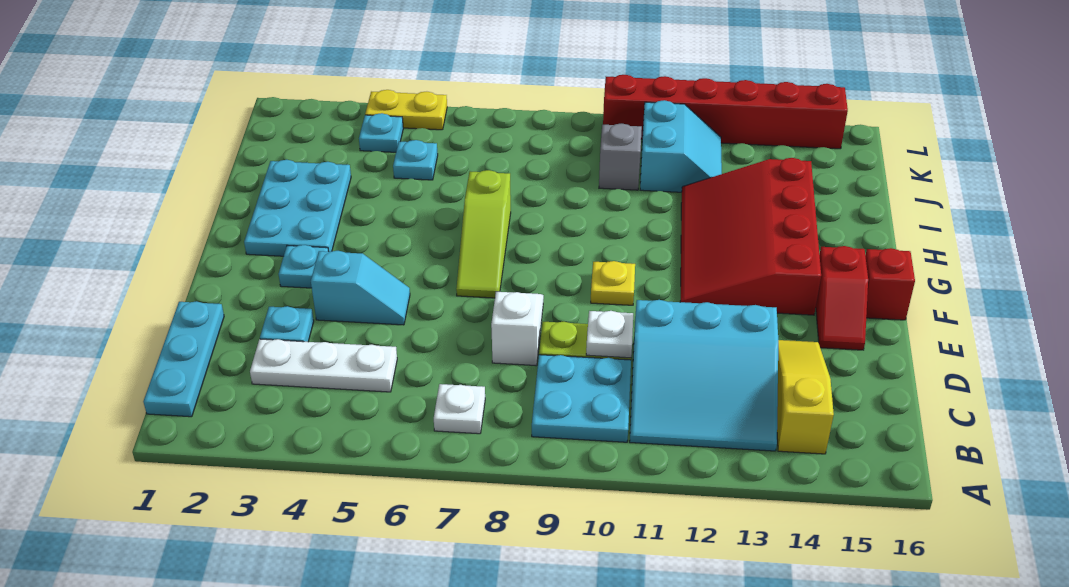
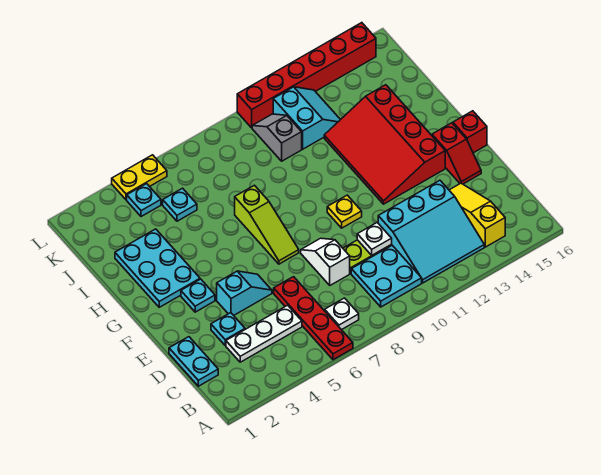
none -> red 1x4 plate [274,277,353,360]
cyan 1x3 plate [143,301,224,417] -> cyan 1x2 plate [169,337,218,386]

